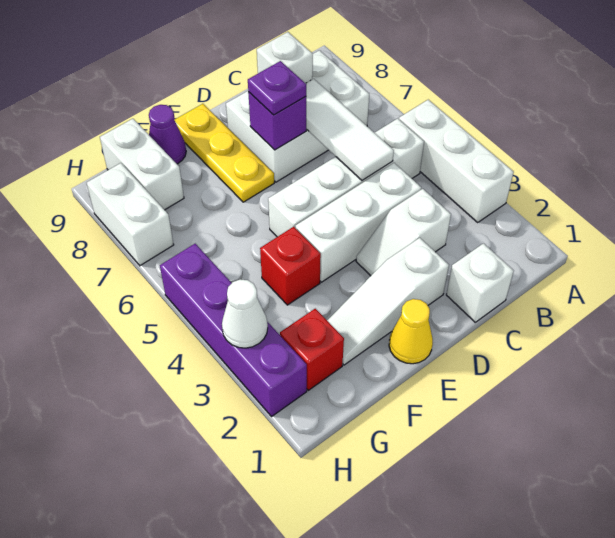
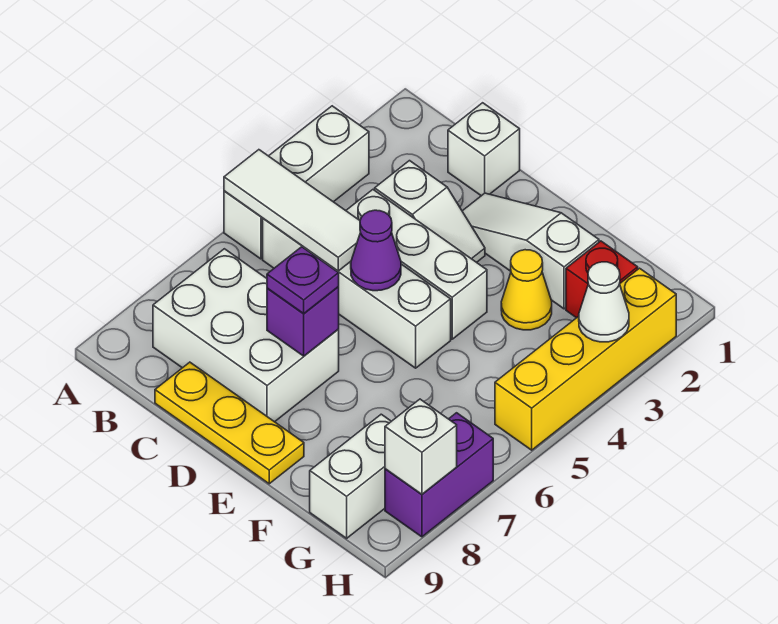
white 1x3 tile [306,79,394,180] -> white 1x3 tile turned to [224,150,360,271]
white 1x1 brick [257,32,313,83] -> white 1x1 brick moved to [385,399,457,494]
white 1x3 slope [327,238,449,365] -> white 1x3 slope turned to [462,193,599,309]
yellow 1x1 cone [389,299,433,364] -> yellow 1x1 cone moved to [501,250,552,330]
yellow 1x3 plate [175,104,274,202] -> yellow 1x3 plate turned to [155,362,304,484]
red 1x1 brick [260,227,321,305] -> none
purple 1x1 cone [149,105,186,164] -> purple 1x1 cone moved to [351,210,401,291]
purple 1x4 brick [160,244,307,416] -> yellow 1x4 brick [495,268,676,450]
white 1x2 brick [87,163,174,265] -> purple 1x2 brick [385,413,493,537]

